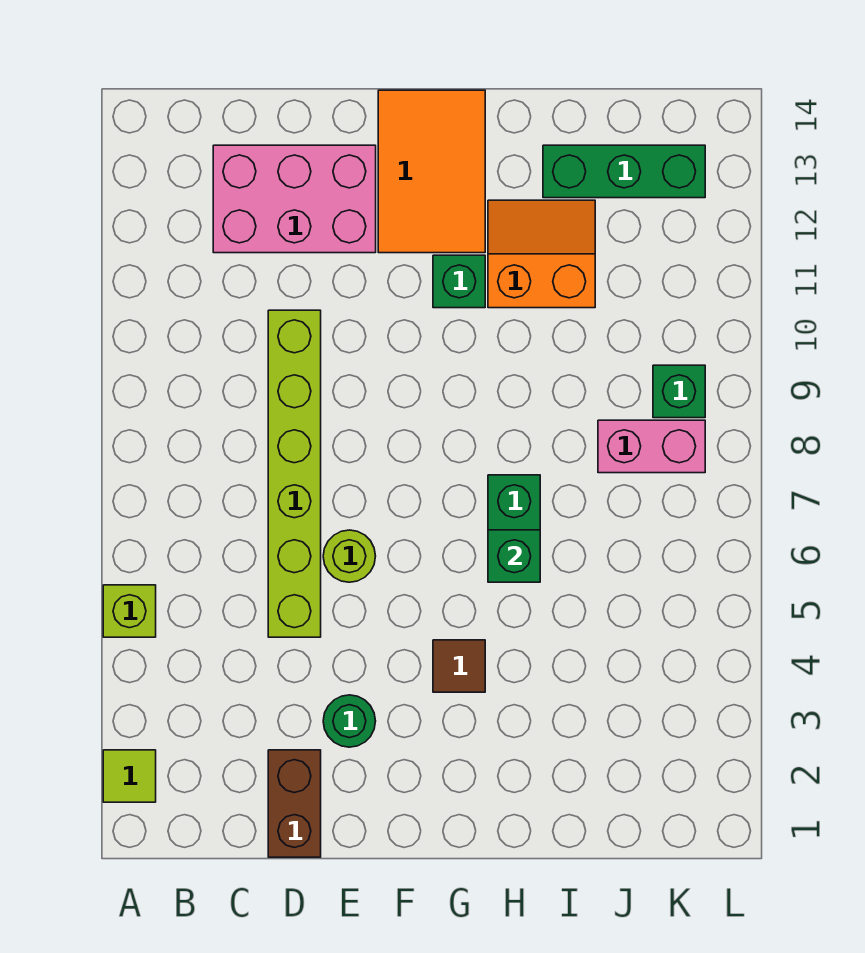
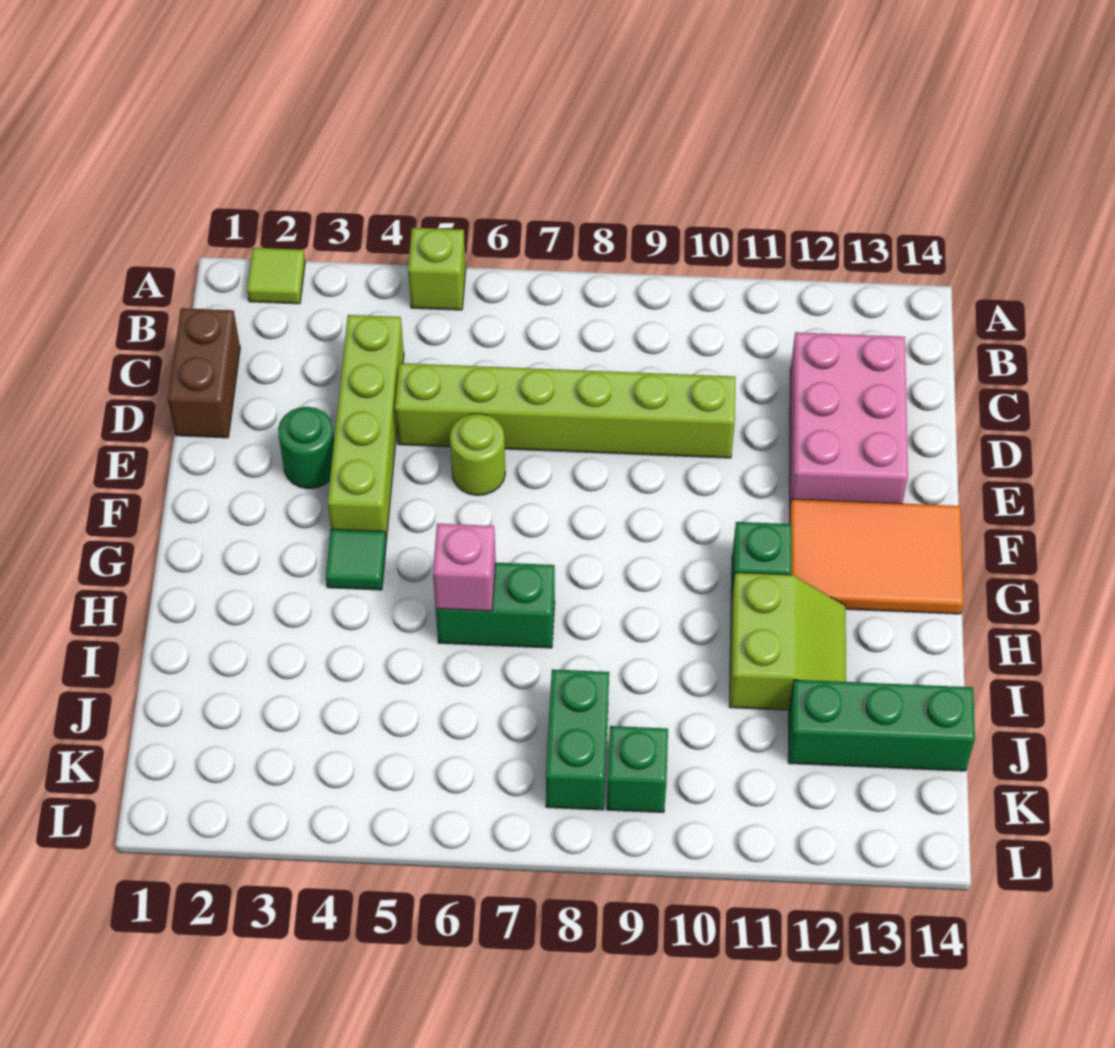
none -> lime 1x4 brick [328,315,404,540]
brown 1x2 brick [268,750,321,857] -> brown 1x2 brick turned to [168,308,240,438]
brown 1x1 tile [433,640,485,692] -> green 1x1 tile [326,529,386,590]
green 1x1 brick [488,530,540,582] -> pink 1x1 brick [433,524,496,611]
orange 2x2 slope [488,200,595,308] -> lime 2x2 slope [729,572,846,710]
green 1x3 brick [543,145,705,198] -> green 1x3 brick turned to [788,680,975,771]
pink 1x2 brick [598,420,705,473] -> green 1x2 brick [546,669,609,810]

